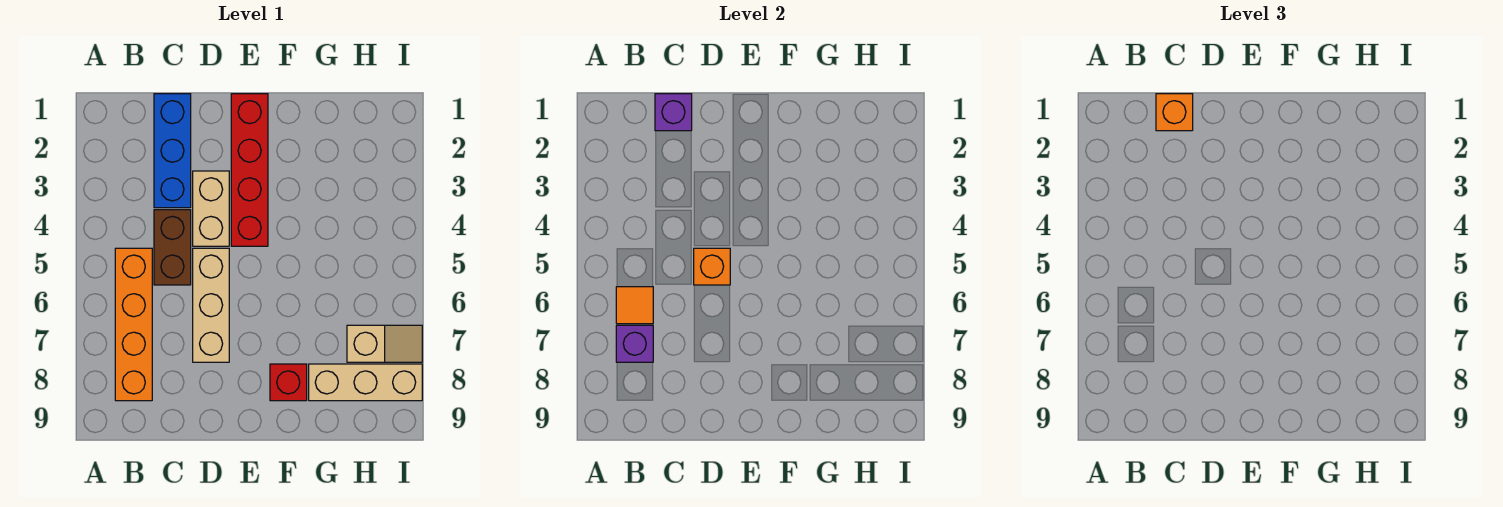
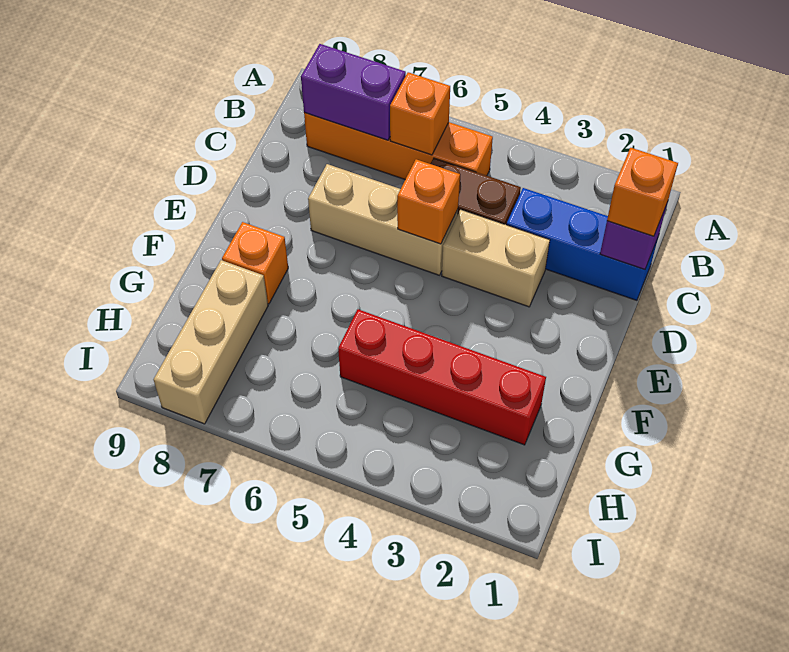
orange 1x1 tile [616,287,653,324] -> orange 1x1 brick [390,72,450,155]
purple 1x1 brick [616,325,653,362] -> purple 1x2 brick [301,44,406,140]
red 1x4 brick [231,94,268,246] -> red 1x4 brick moved to [338,309,546,445]
red 1x1 brick [270,364,307,401] -> orange 1x1 brick [222,222,288,304]
tan 1x2 slope [347,325,422,362] -> none

